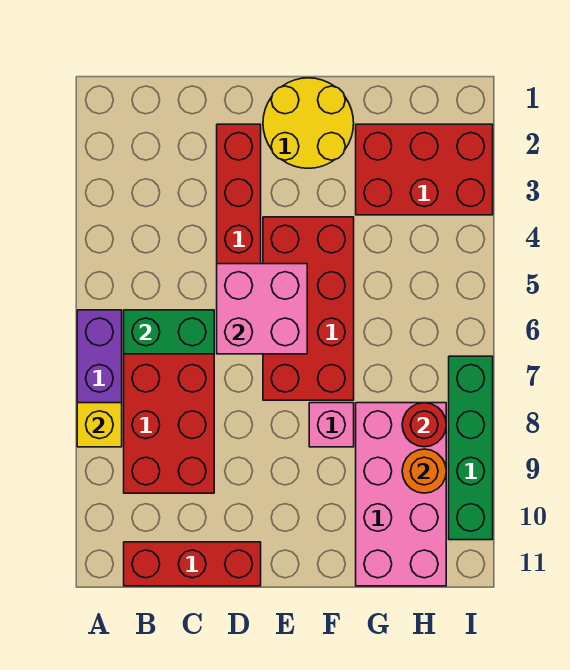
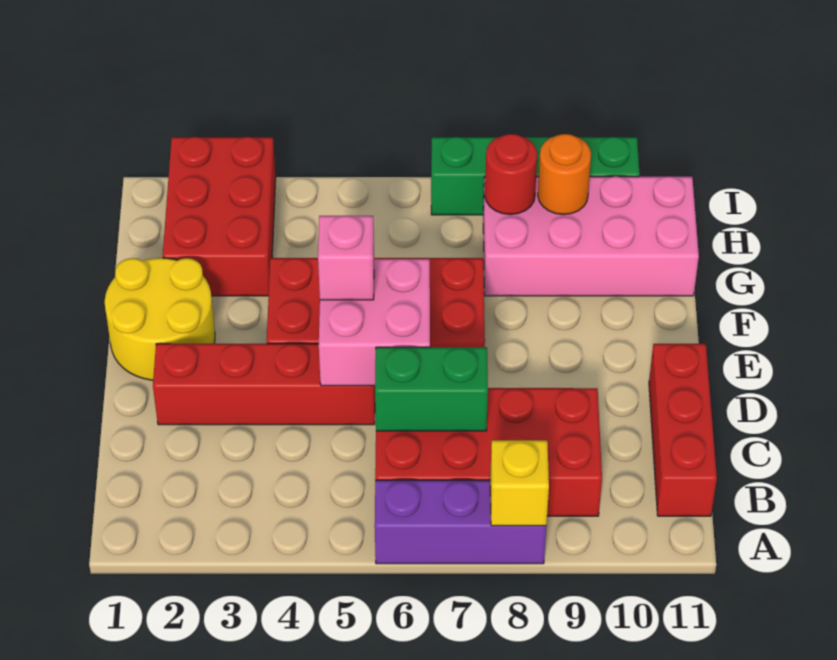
green 1x2 brick [124,310,214,354] -> green 1x2 brick turned to [375,347,488,431]
pink 1x1 brick [309,403,354,447] -> pink 1x1 brick moved to [318,216,374,300]

